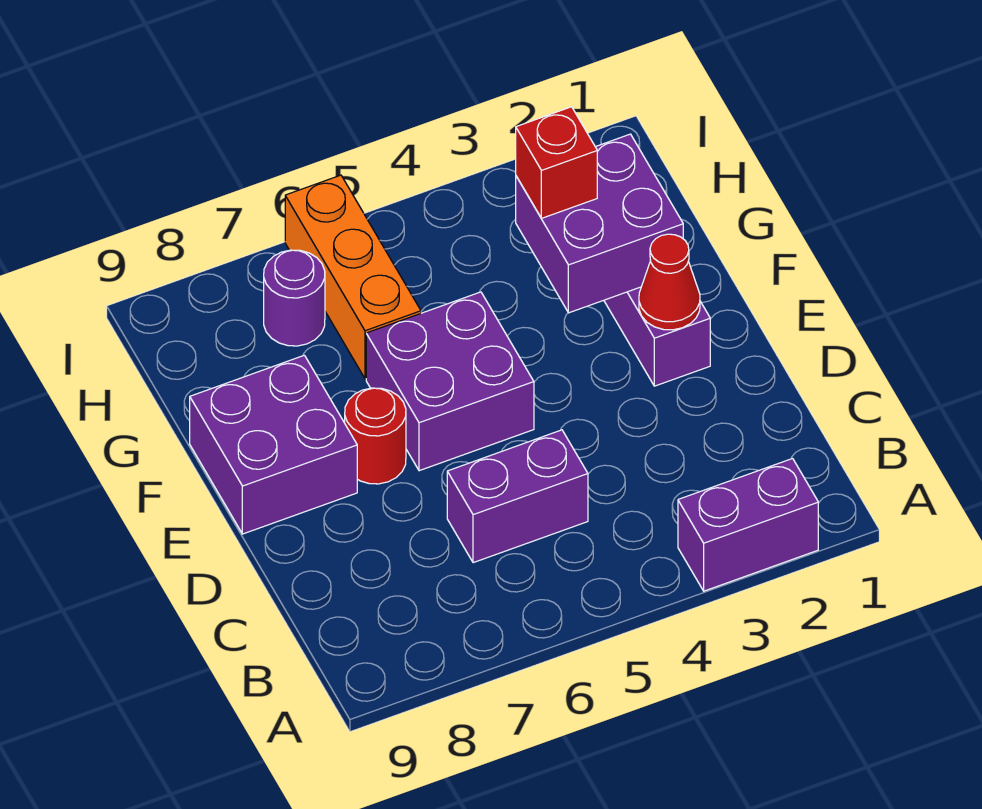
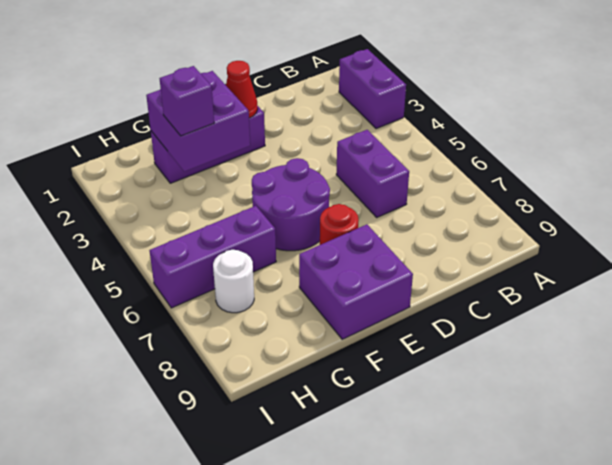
purple 2x2 brick [366,292,534,471] -> purple 2x2 round brick [252,158,330,251]
red 1x1 brick [516,107,597,218] -> purple 1x1 brick [160,66,214,136]
orange 1x3 brick [285,175,421,379] -> purple 1x3 brick [149,206,276,308]
purple 1x1 round brick [264,250,325,346] -> white 1x1 round brick [213,250,254,313]

